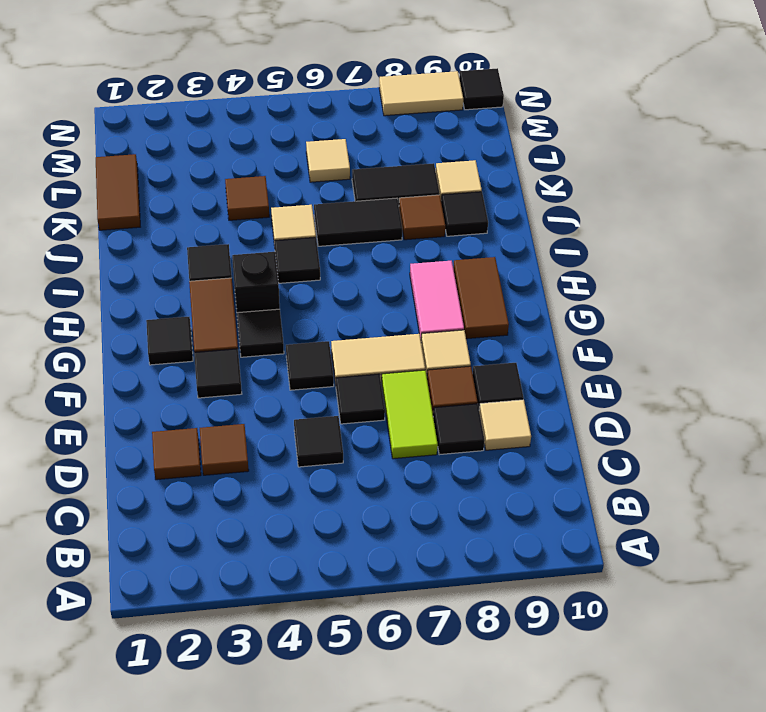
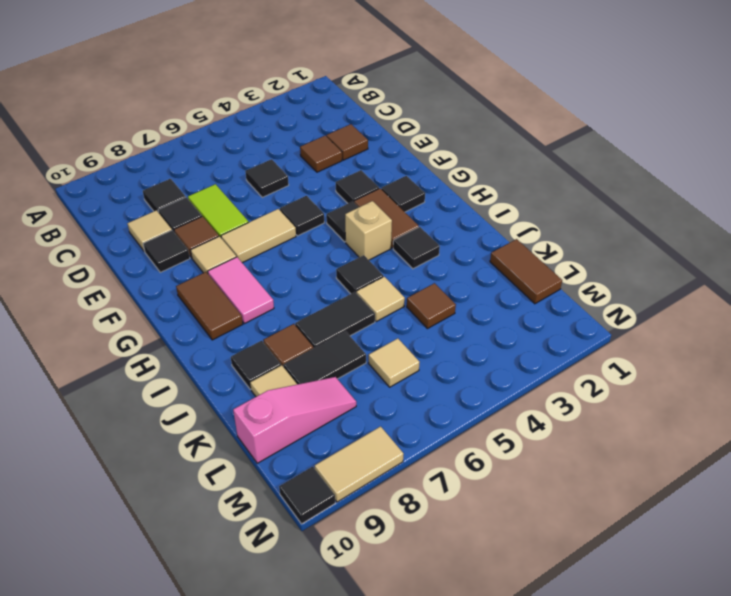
black 1x1 tile [336,374,385,424] -> black 1x1 tile moved to [143,179,186,211]
black 1x1 brick [232,252,280,313] -> tan 1x1 brick [345,201,392,260]
none -> pink 1x3 slope [233,377,356,463]

